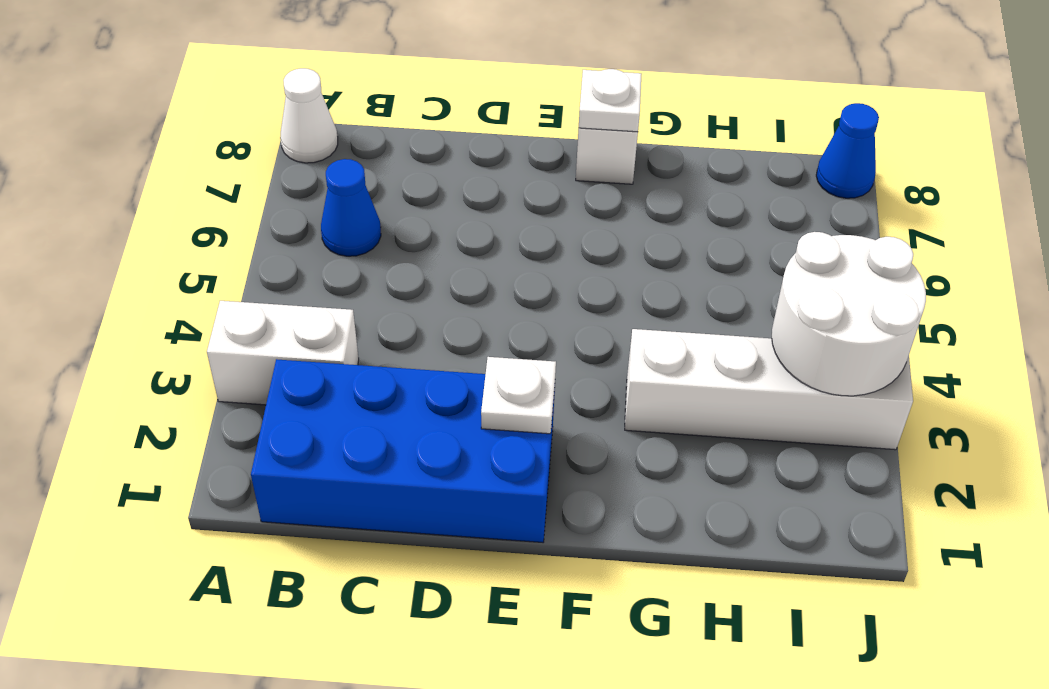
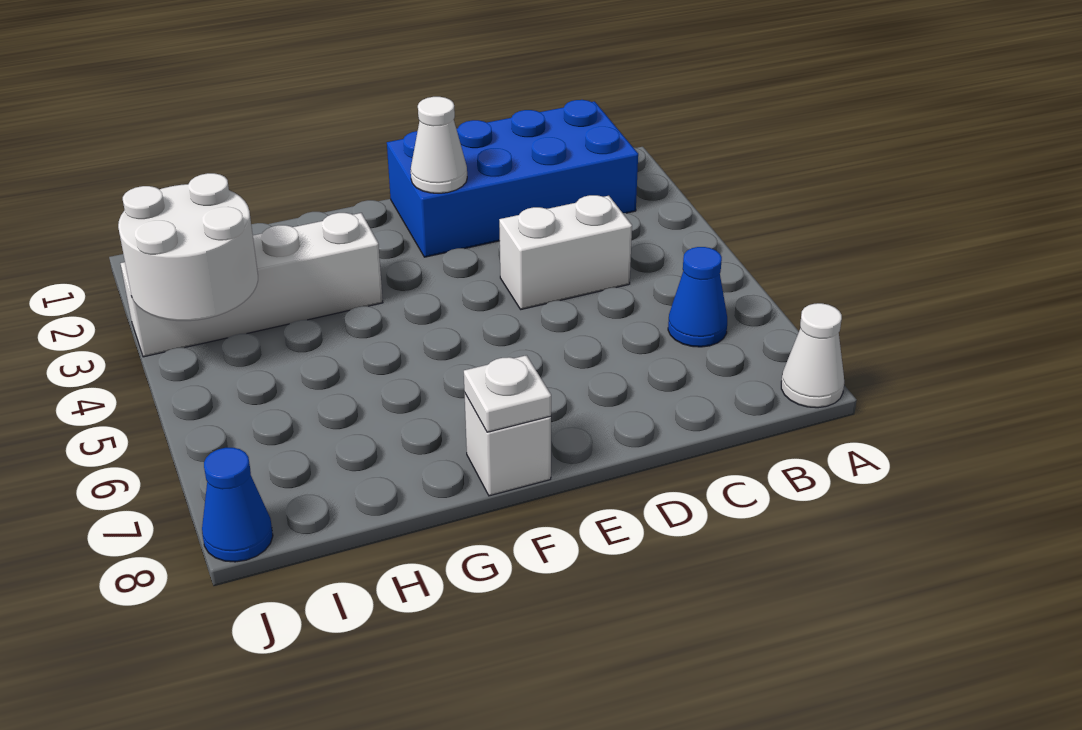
white 1x2 brick [207,301,359,405] -> white 1x2 brick moved to [499,195,632,309]
white 1x1 plate [481,357,556,434] -> white 1x1 cone [411,97,467,193]

